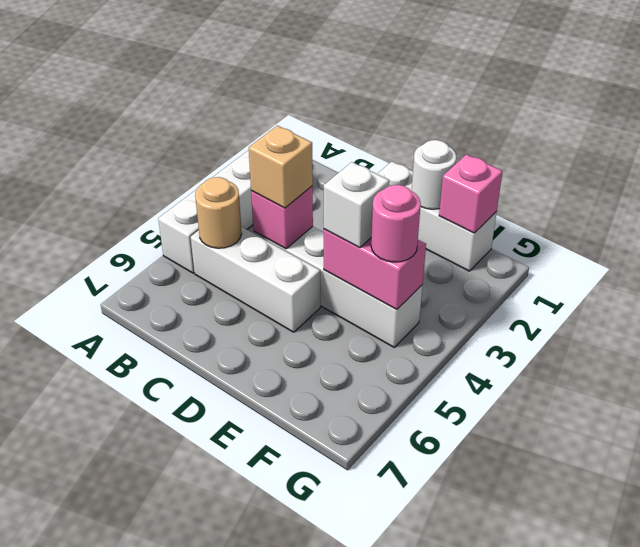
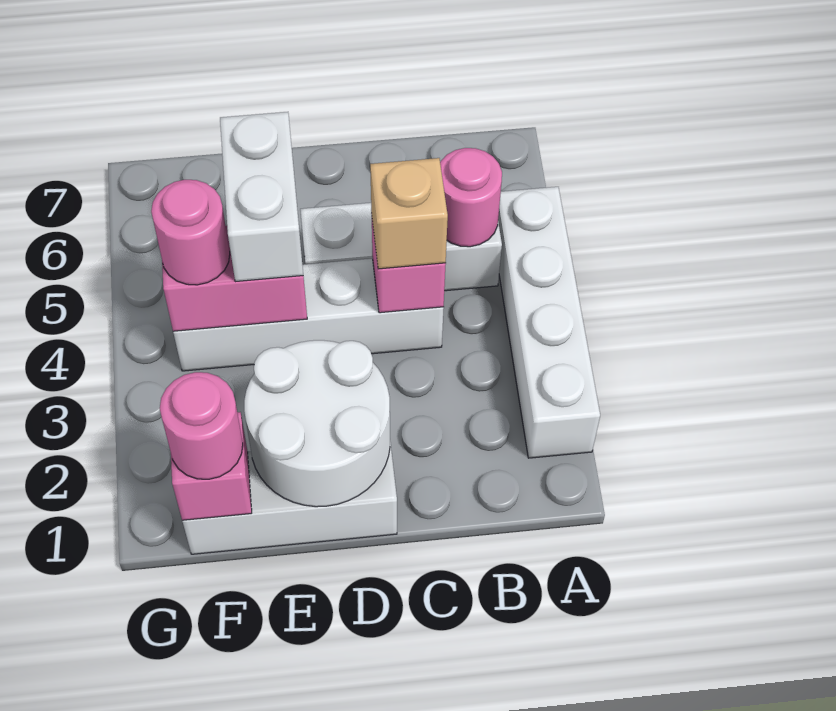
tan 1x1 round brick [195,177,242,248] -> pink 1x1 round brick [440,148,502,247]
white 1x1 round brick [412,140,456,209] -> white 2x2 round brick [244,340,390,507]
white 1x1 brick [324,162,389,248] -> white 1x2 brick [220,112,303,282]
none -> pink 1x1 round brick [160,372,243,479]

